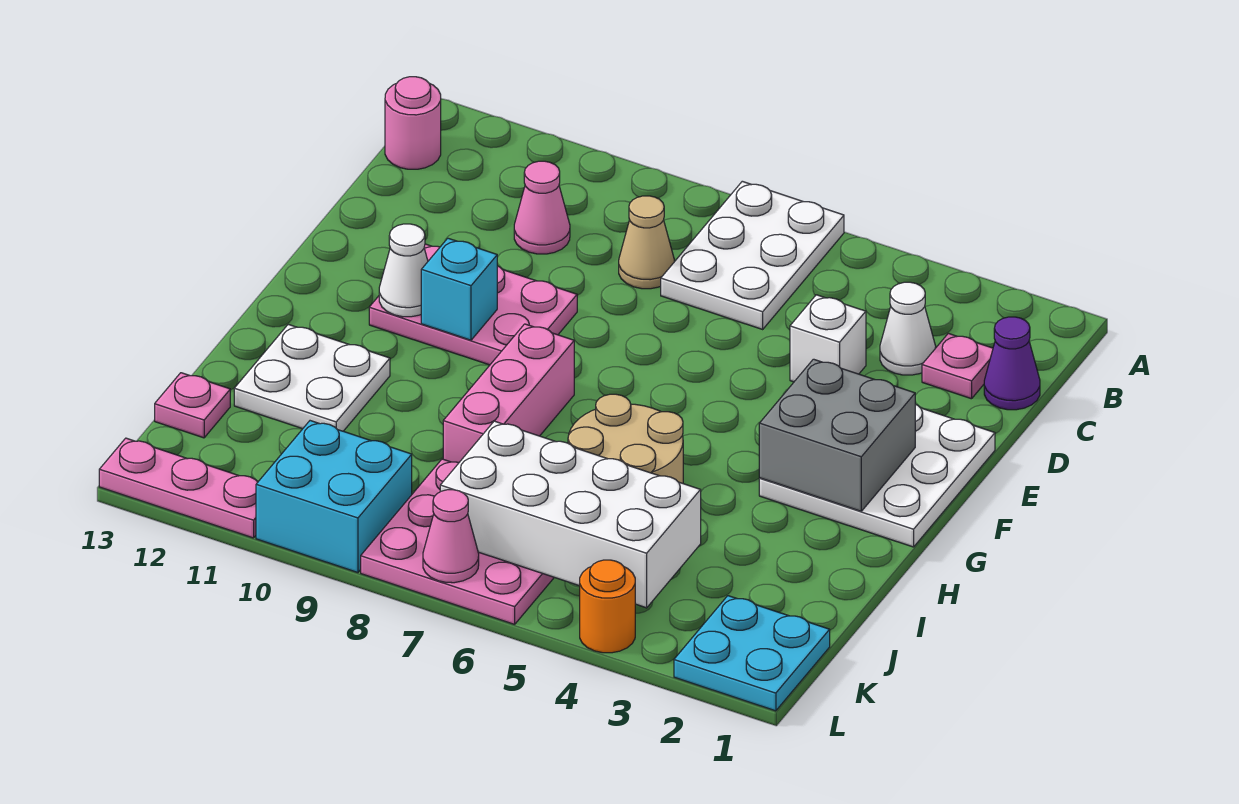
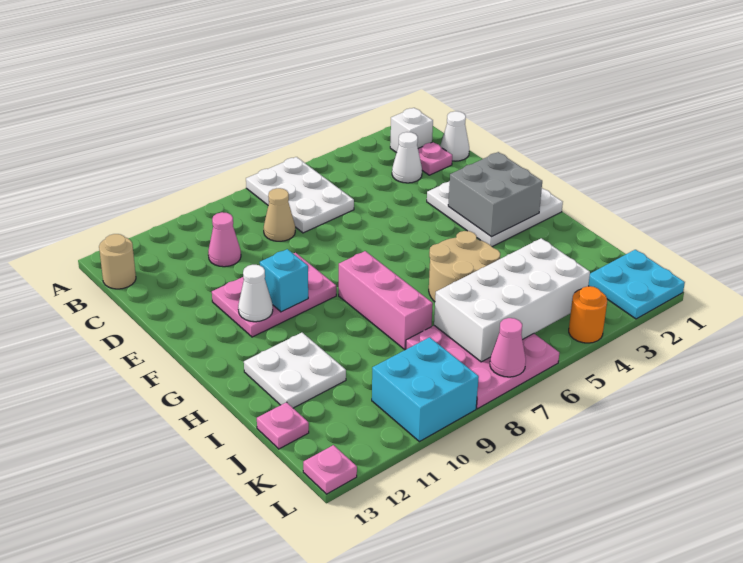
pink 1x1 round brick [385,77,441,169] -> tan 1x1 round brick [99,234,136,289]
purple 1x1 cone [984,317,1040,410] -> white 1x1 cone [440,111,469,161]
white 1x1 brick [790,295,866,382] -> white 1x1 brick moved to [390,108,433,153]
pink 1x3 plate [99,438,258,538] -> pink 1x1 plate [303,445,357,494]

